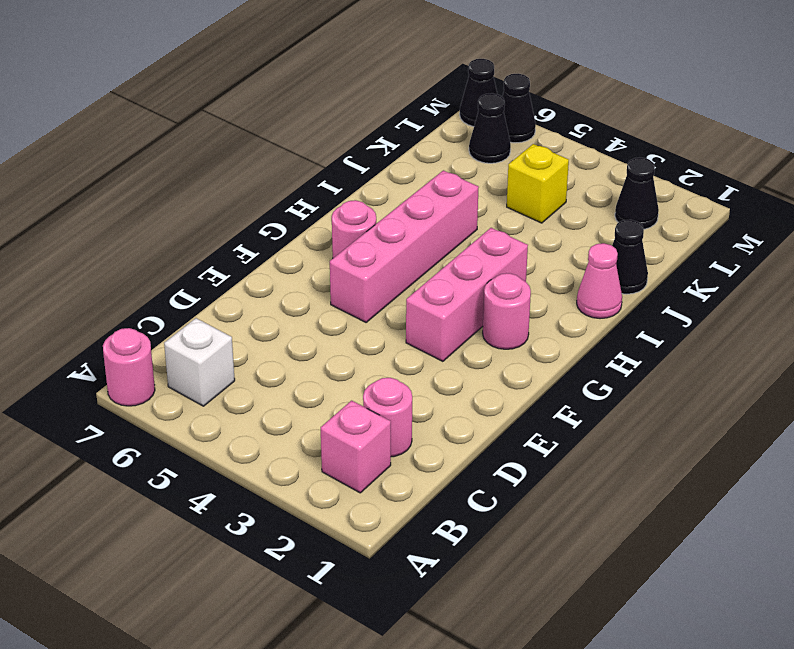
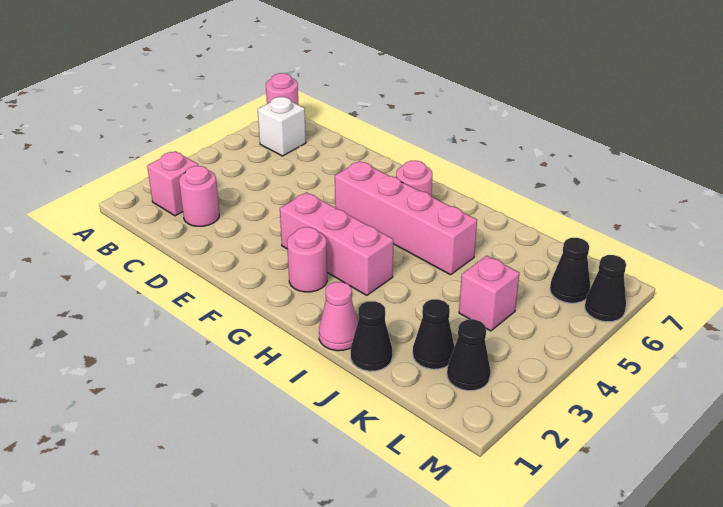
yellow 1x1 brick [507,144,569,223] -> pink 1x1 brick [459,256,519,331]
black 1x1 cone [460,59,497,127] -> black 1x1 cone moved to [413,299,455,369]

